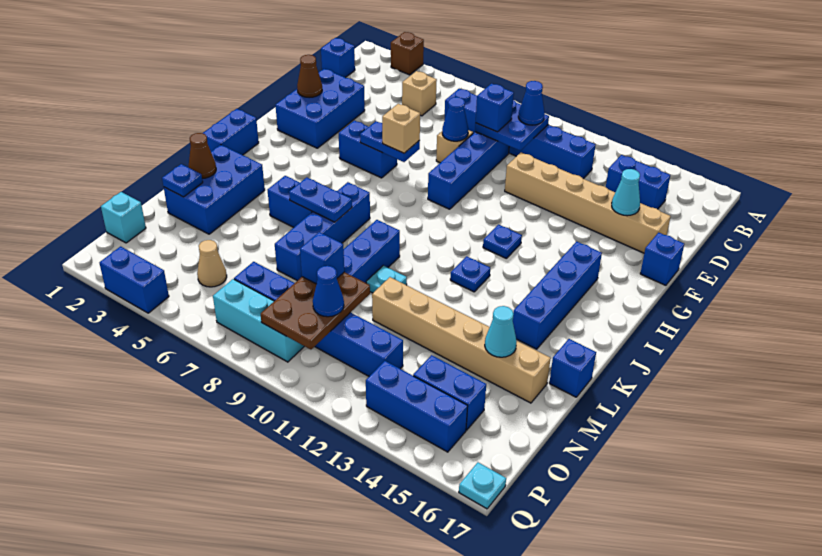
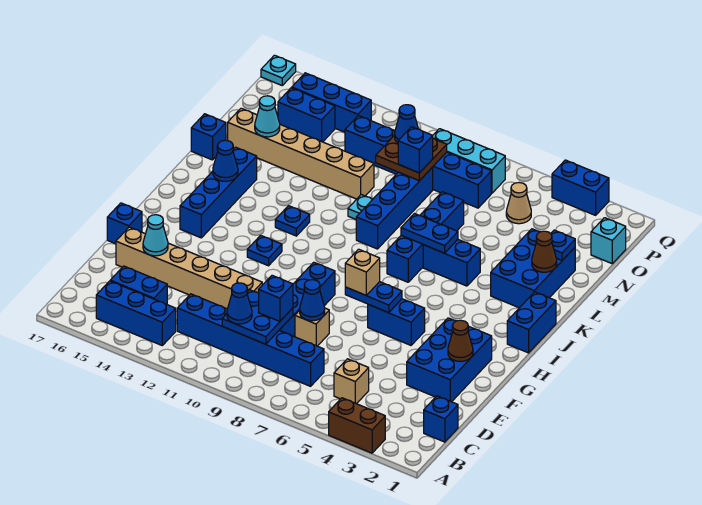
brown 1x1 brick [391,32,424,75] -> brown 1x2 brick [329,398,385,453]
none -> blue 1x3 brick [96,281,176,345]
none -> blue 1x1 cone [213,140,238,181]
brown 2x3 plate [261,272,370,349] -> brown 2x2 plate [376,135,447,181]

